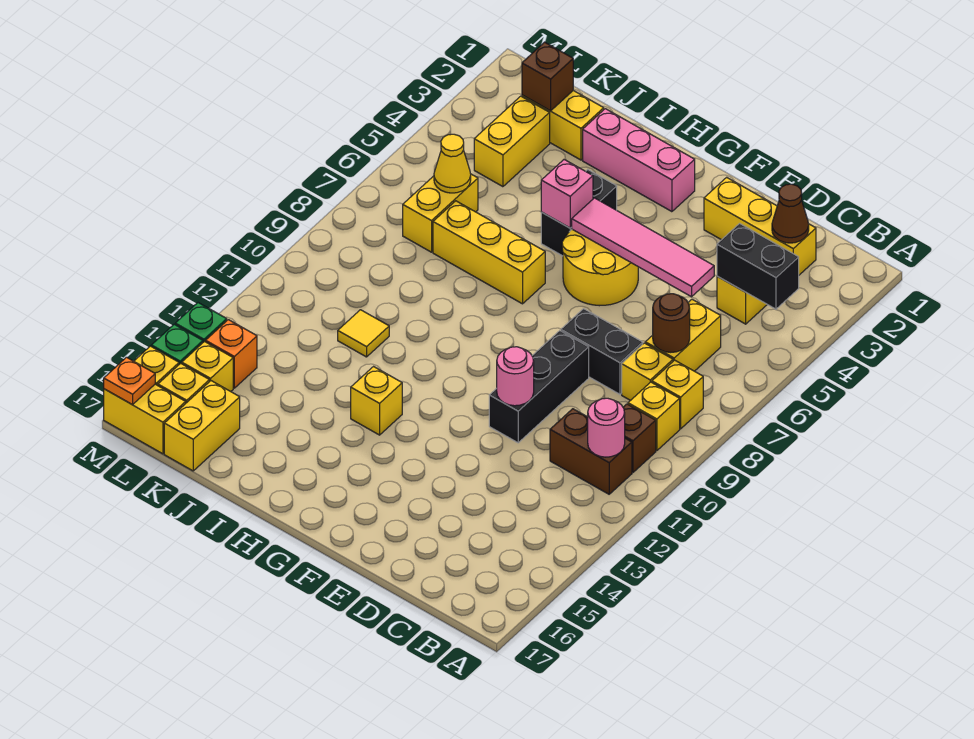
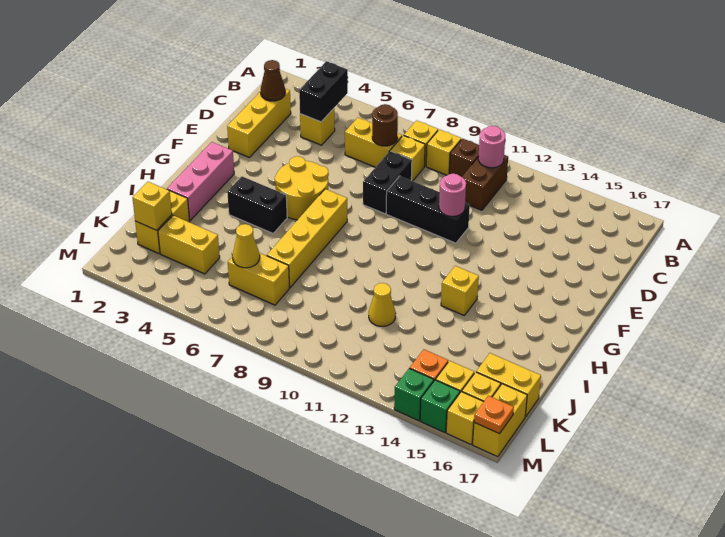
pink 1x4 tile [572,198,714,297] -> none
pink 1x1 brick [541,160,593,228] -> none
yellow 1x3 brick [433,201,545,304] -> yellow 1x4 brick [267,189,347,287]
yellow 1x1 tile [338,310,389,357] -> yellow 1x1 cone [369,283,396,326]
brown 1x1 brick [522,42,573,111] -> yellow 1x1 brick [132,182,172,230]

